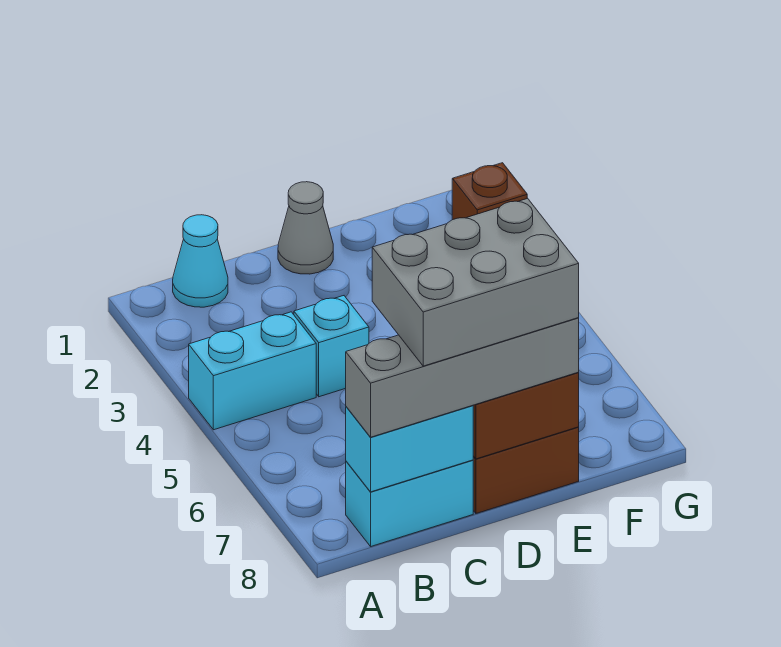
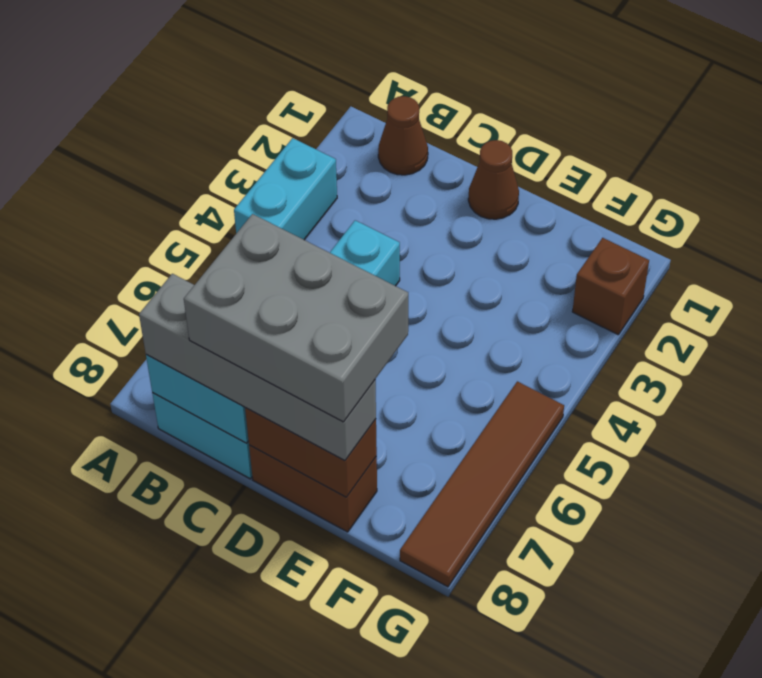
cyan 1x2 brick [189,312,316,430] -> cyan 1x2 brick turned to [234,138,337,240]
cyan 1x1 cone [173,215,228,307] -> brown 1x1 cone [378,96,428,175]
grey 1x1 cone [278,182,333,274] -> brown 1x1 cone [468,140,519,219]
none -> brown 1x4 tile [400,381,564,587]

